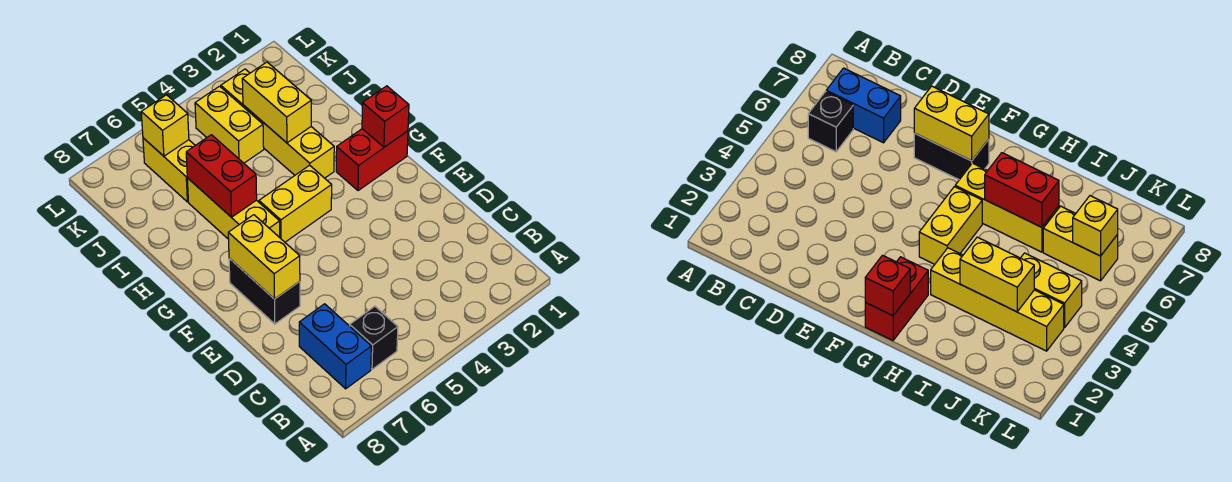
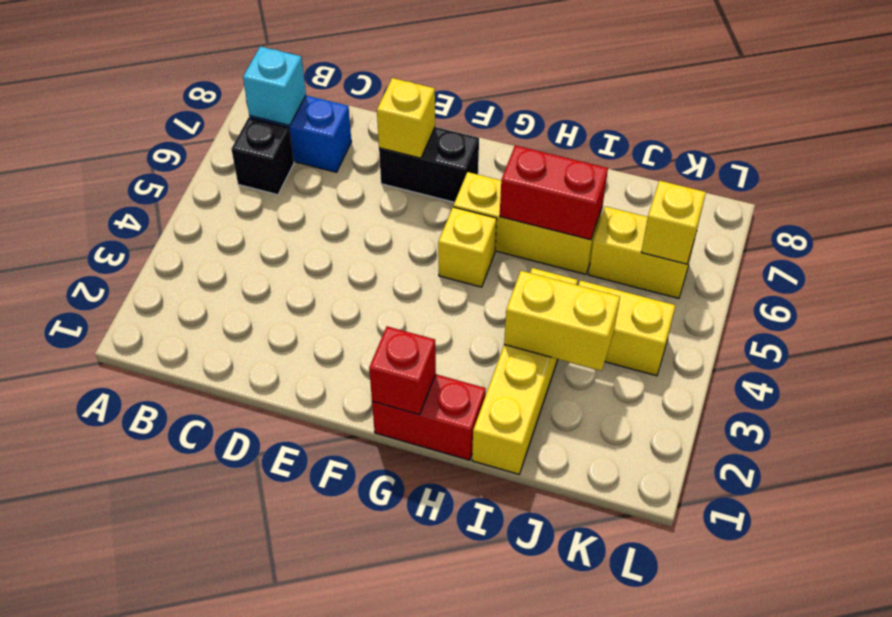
none -> cyan 1x1 brick [243,46,306,125]
yellow 1x2 brick [228,215,300,299] -> yellow 1x1 brick [377,78,435,158]
red 1x2 brick [336,129,408,191] -> red 1x2 brick turned to [372,374,486,460]
yellow 1x2 brick [259,165,332,242] -> yellow 1x1 brick [438,207,497,287]
yellow 1x4 brick [221,69,334,178] -> yellow 1x4 brick turned to [472,268,578,474]

